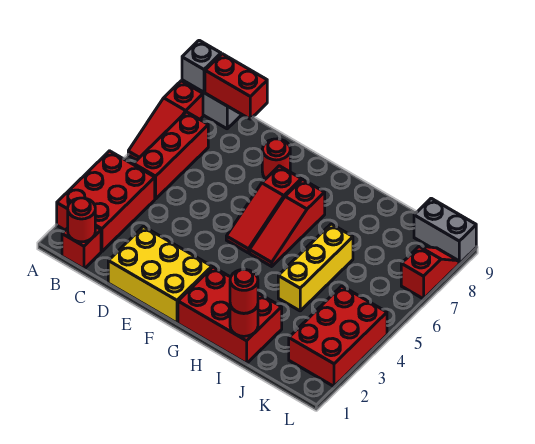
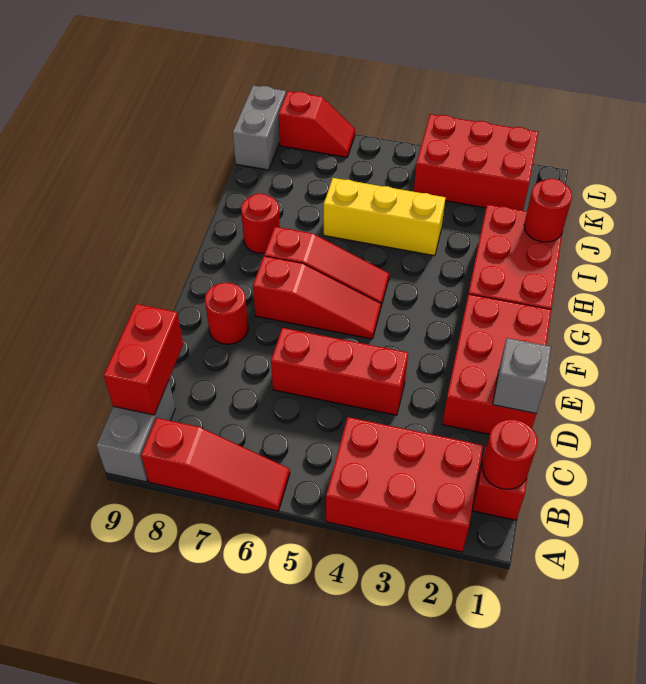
grey 1x1 brick [182,40,221,92] -> grey 1x1 brick moved to [493,338,551,414]
red 1x3 brick [134,112,208,199] -> red 1x3 brick moved to [271,328,408,415]
yellow 2x3 brick [108,226,212,323] -> red 2x3 brick [442,294,551,434]
red 1x1 round brick [230,269,258,313] -> red 1x1 round brick moved to [241,194,280,253]
red 1x2 slope [401,246,459,299] -> red 1x2 slope turned to [279,91,355,157]

